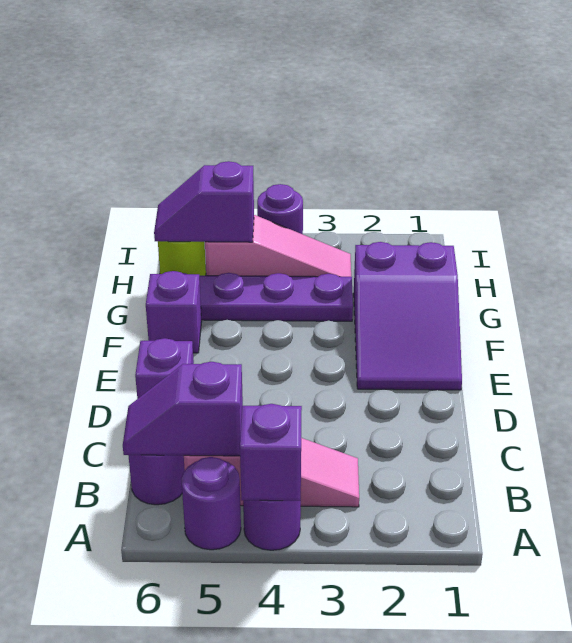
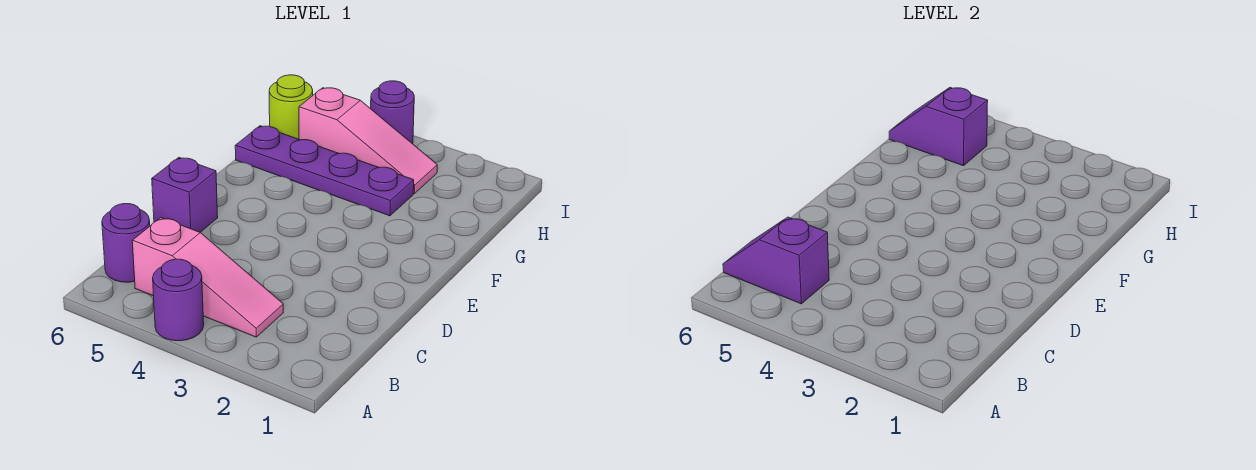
purple 1x1 brick [240,404,302,501] -> none
purple 1x1 round brick [181,457,241,550] -> none
purple 2x3 slope [354,242,462,390] -> none
purple 1x1 brick [146,271,202,353] -> none

